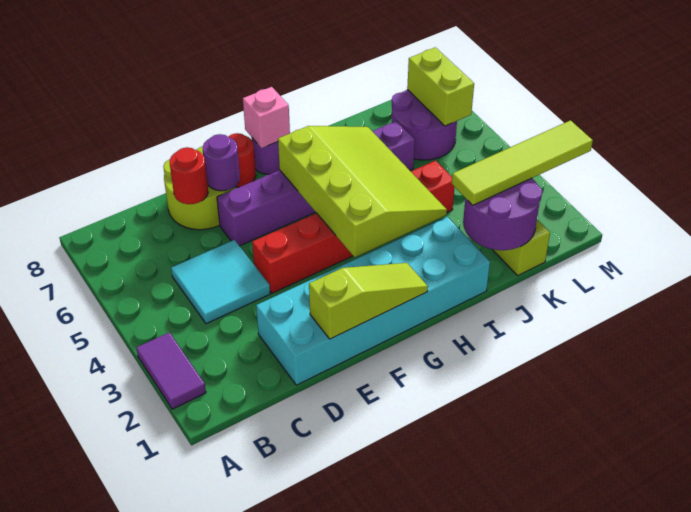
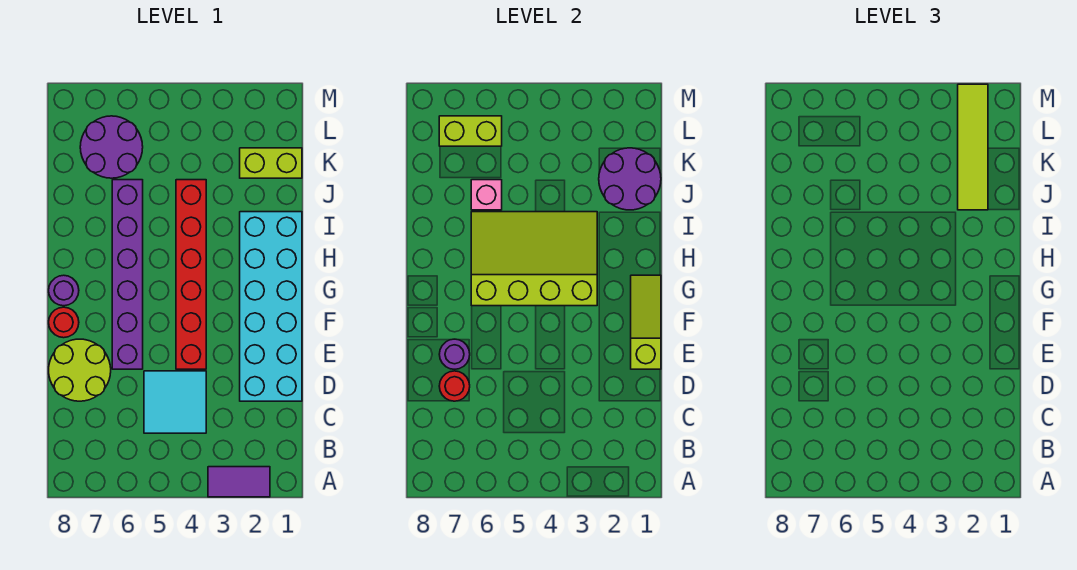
pink 1x1 brick [243,87,290,148] -> pink 1x1 brick moved to [471,180,502,210]

